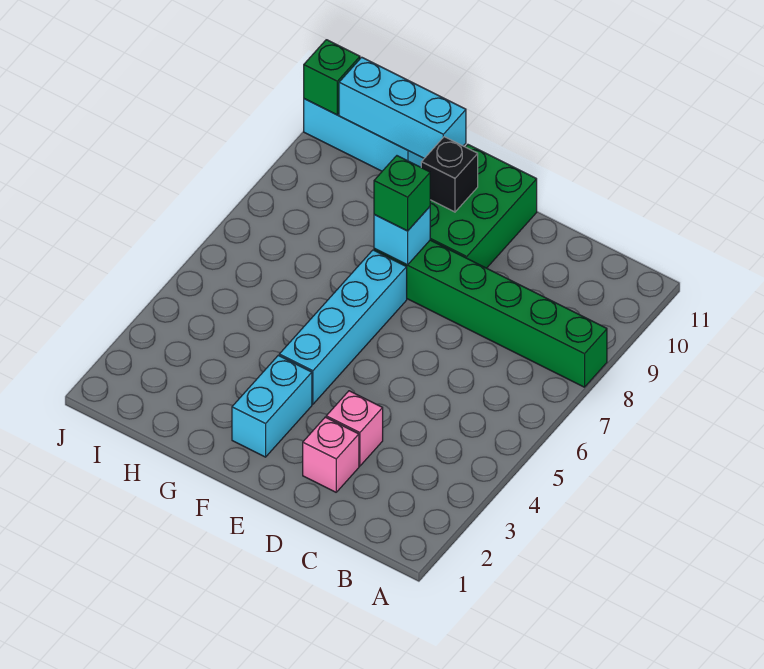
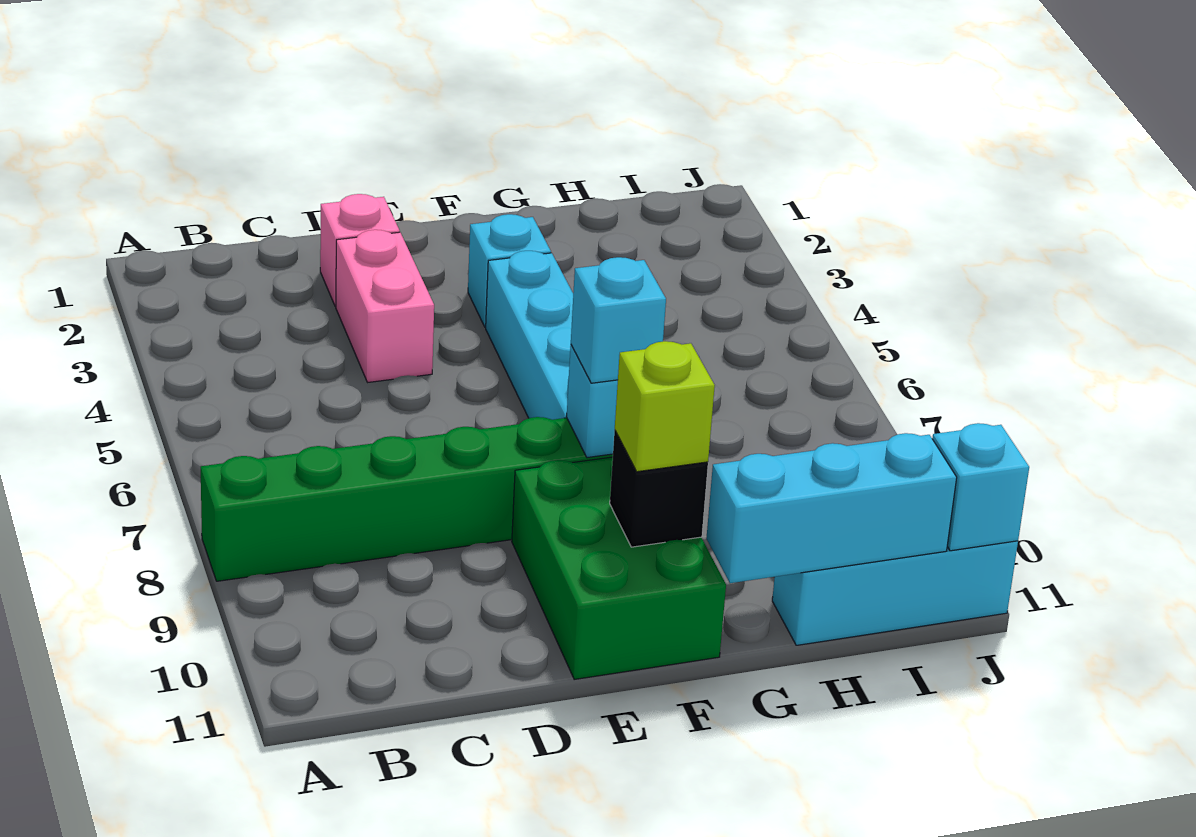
pink 1x1 brick [326,391,383,466] -> pink 1x2 brick [336,230,434,382]
cyan 1x2 brick [232,355,312,457] -> cyan 1x1 brick [468,214,551,327]
green 1x1 brick [374,156,430,231] -> cyan 1x1 brick [571,257,666,383]
none -> lime 1x1 brick [615,341,715,472]
green 1x1 brick [304,40,360,115] -> cyan 1x1 brick [932,423,1029,551]

